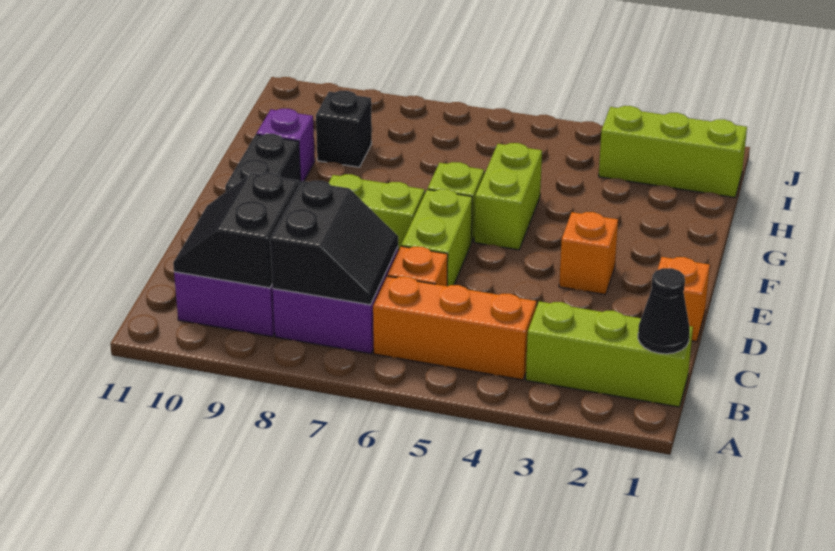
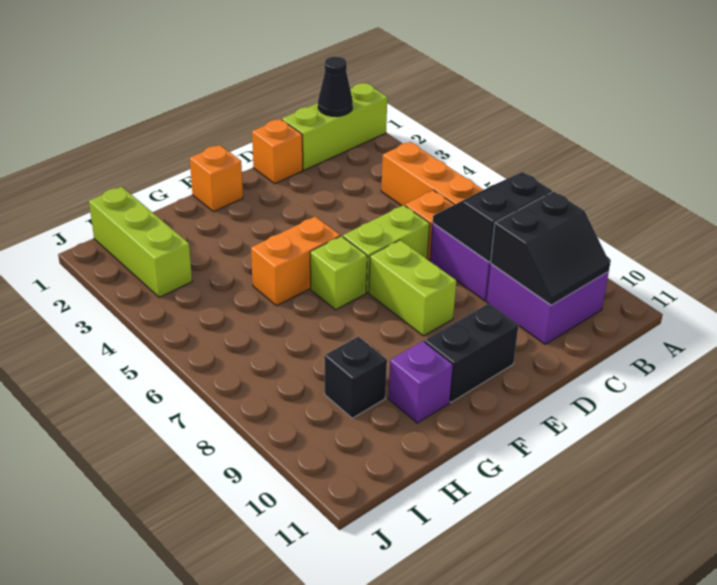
lime 1x3 brick [526,301,693,407] -> lime 1x3 brick turned to [282,83,387,170]
orange 1x1 brick [559,212,618,295] -> orange 1x1 brick moved to [190,145,243,212]
lime 1x2 brick [474,143,542,250] -> orange 1x2 brick [251,216,340,306]

